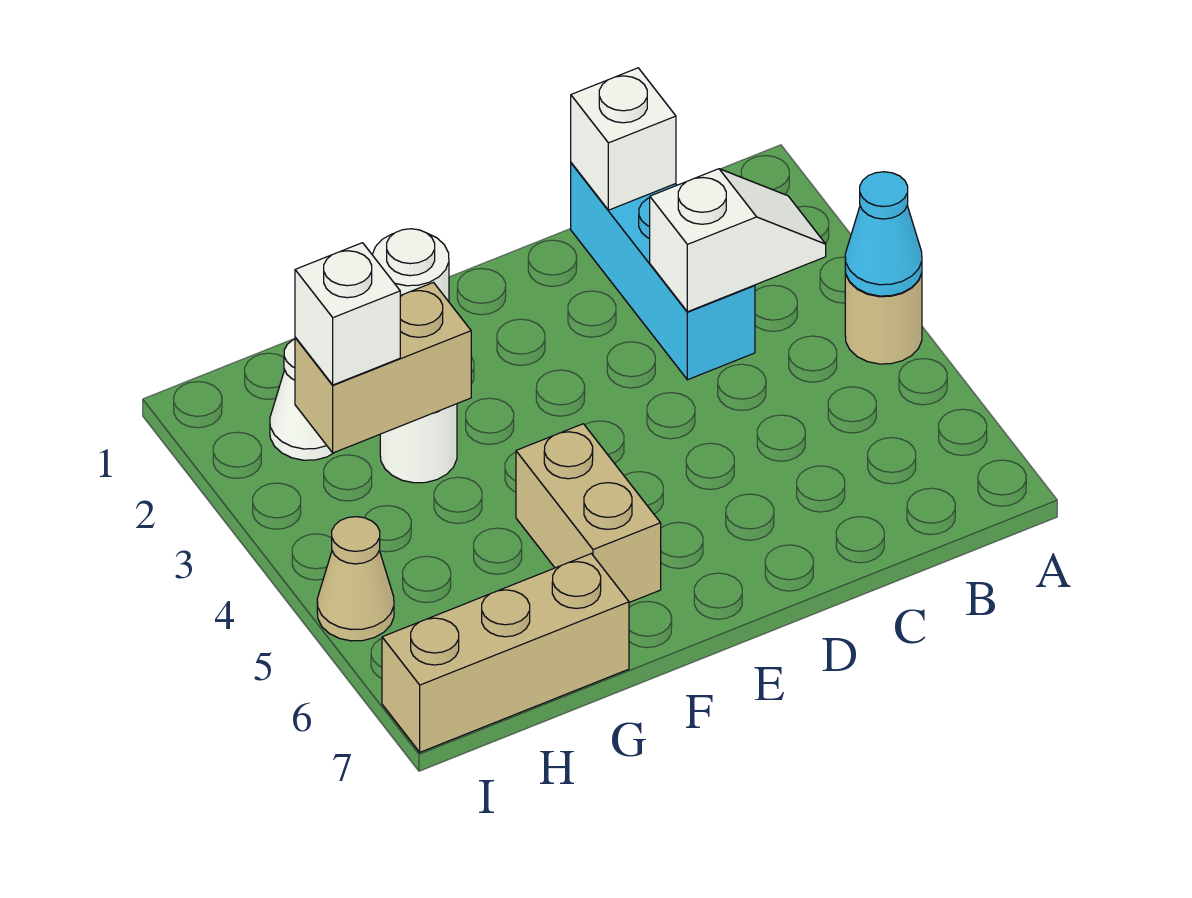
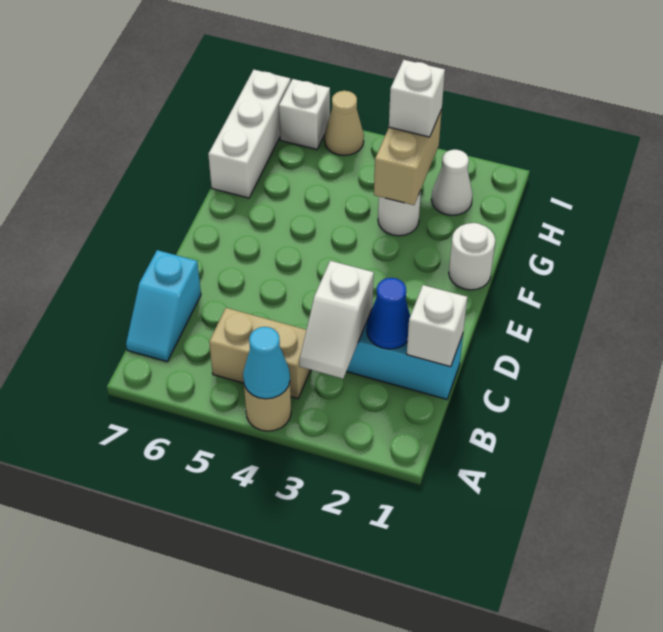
none -> cyan 1x2 slope [126,250,201,362]
none -> blue 1x1 cone [367,278,410,349]
tan 1x2 brick [516,424,661,602] -> tan 1x2 brick moved to [209,308,310,399]
tan 1x3 brick [382,554,629,752] -> white 1x3 brick [208,70,291,198]
none -> white 1x1 brick [279,79,330,149]

